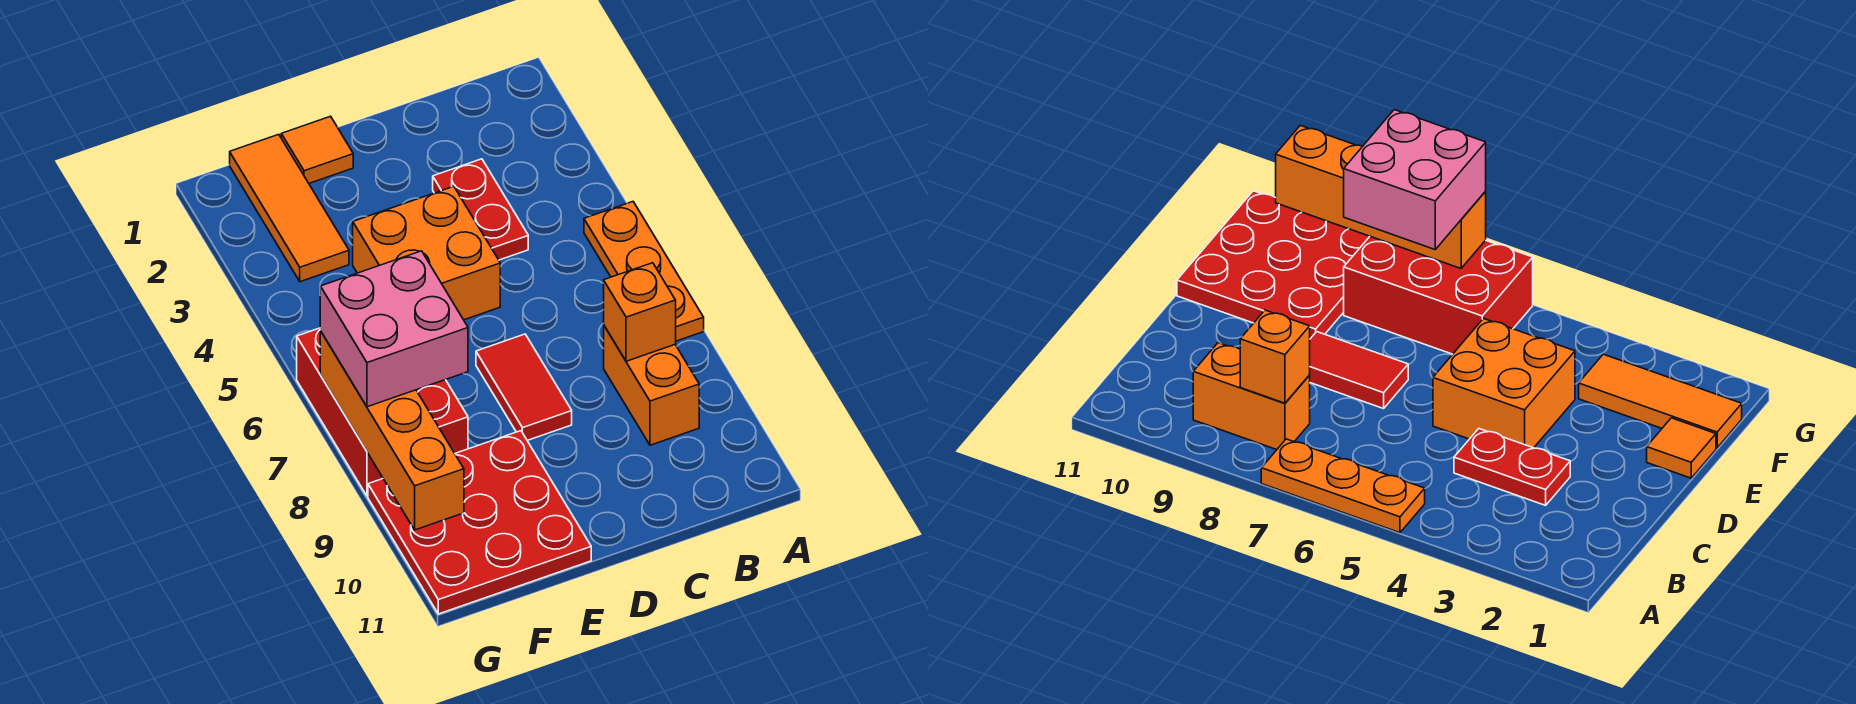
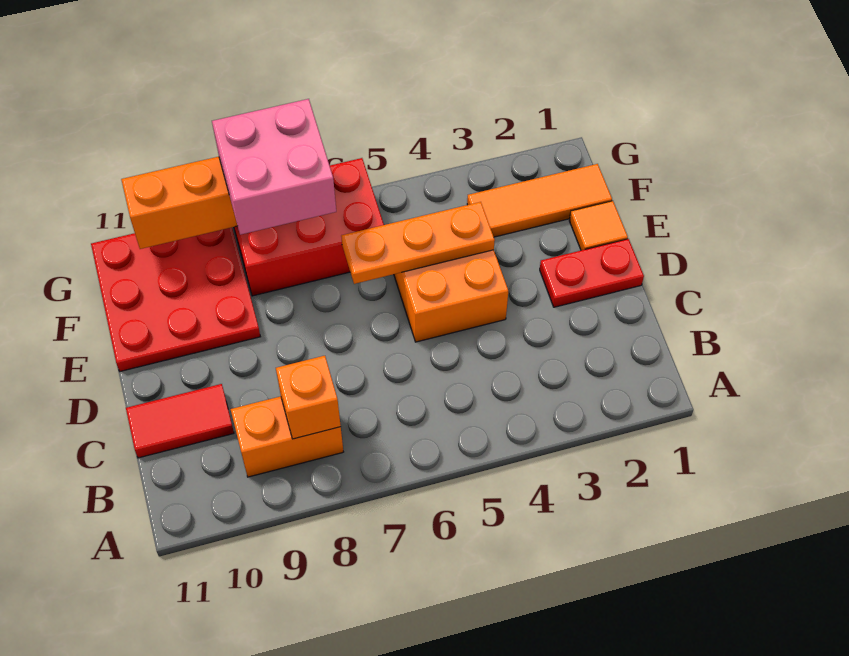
orange 1x3 plate [584,202,704,341] -> orange 1x3 plate moved to [341,202,495,284]
red 1x2 plate [433,159,528,260] -> red 1x2 plate moved to [540,239,644,307]
red 1x2 tile [476,334,572,440] -> red 1x2 tile moved to [126,384,234,458]

